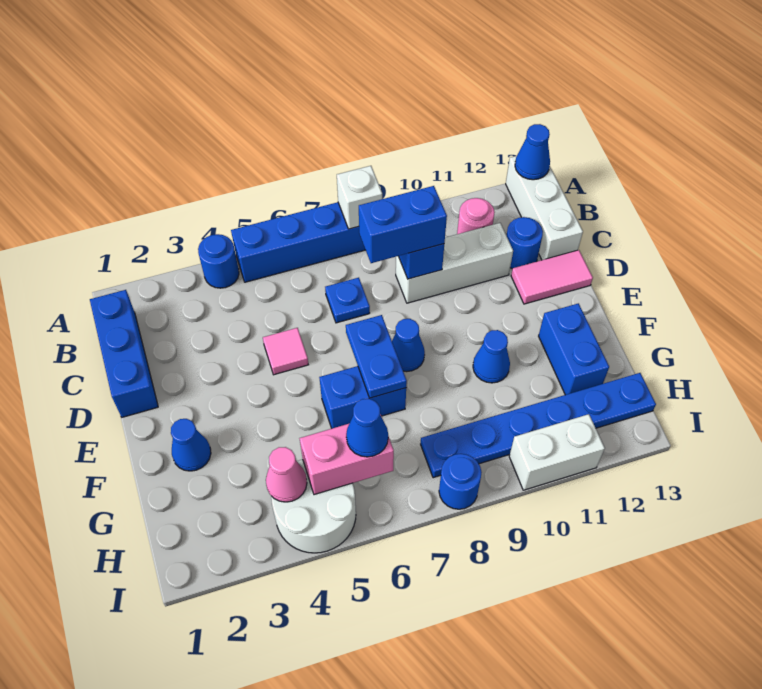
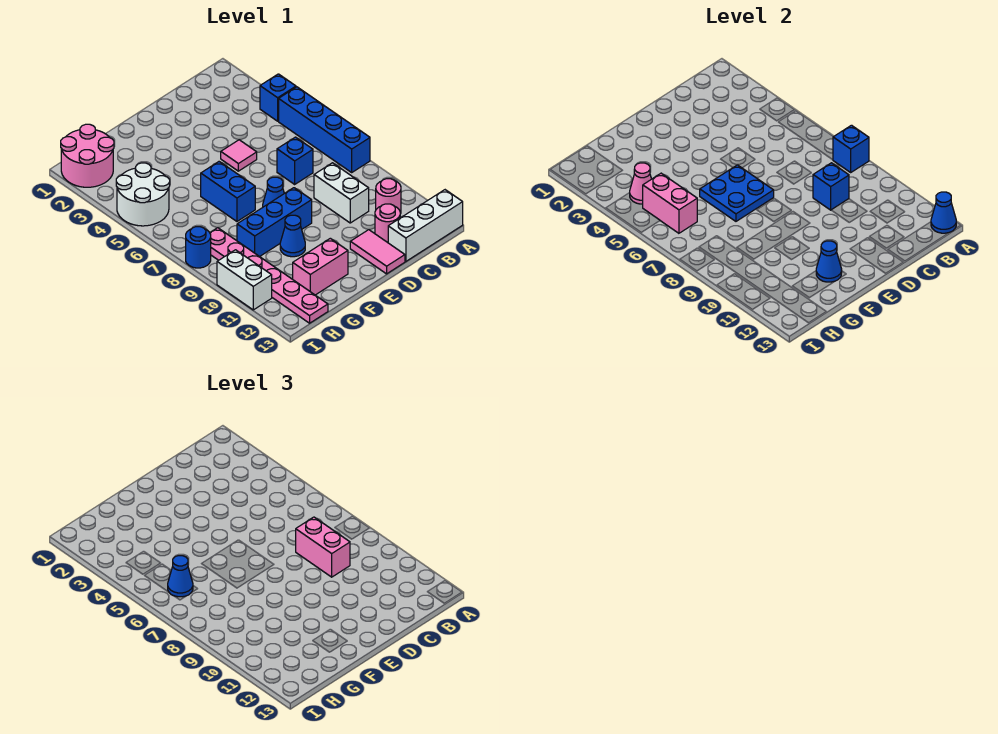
blue 1x1 round brick [198,234,239,288] -> blue 1x1 brick [260,74,296,121]
white 1x1 brick [337,166,382,229] -> blue 1x1 brick [833,125,869,172]
blue 1x3 brick [90,290,158,417] -> blue 1x3 brick moved to [237,188,312,257]
blue 1x1 plate [325,278,370,323] -> blue 1x1 brick [277,137,313,184]
blue 1x2 brick [359,186,447,263] -> pink 1x2 brick [296,517,350,577]
white 1x3 brick [396,223,513,303] -> white 1x2 brick [314,163,369,223]
blue 1x1 round brick [506,217,543,269] -> pink 1x1 round brick [375,204,400,243]
blue 1x2 plate [346,315,407,398] -> blue 2x2 plate [700,165,774,221]
blue 1x1 cone [171,419,211,471] -> blue 1x1 cone moved to [816,241,842,282]
blue 1x2 brick [539,303,609,395] -> pink 1x2 brick [293,238,348,295]
none -> pink 2x2 round brick [61,124,114,187]
blue 1x6 plate [421,373,656,478] -> pink 1x6 plate [210,228,328,323]

